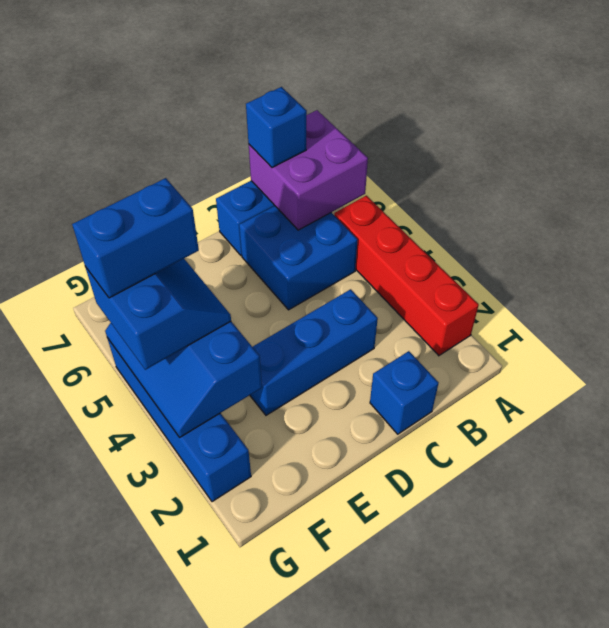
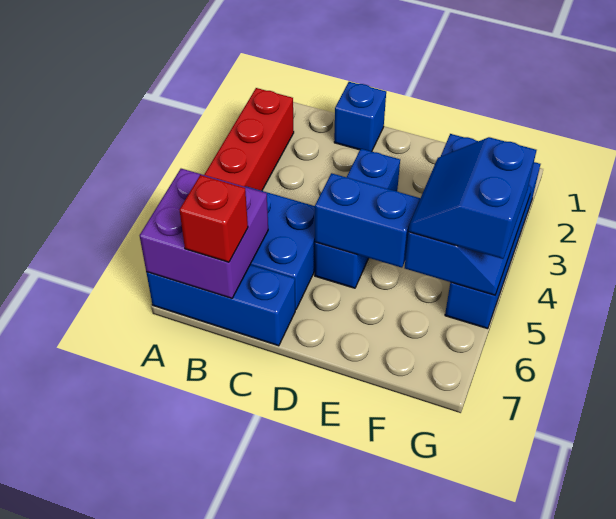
blue 1x1 brick [246,87,307,168] -> red 1x1 brick [180,175,248,262]
blue 1x3 brick [250,289,378,415] -> blue 1x3 brick turned to [315,149,400,288]
blue 1x2 brick [72,178,199,298] -> blue 1x2 brick moved to [315,173,420,268]

